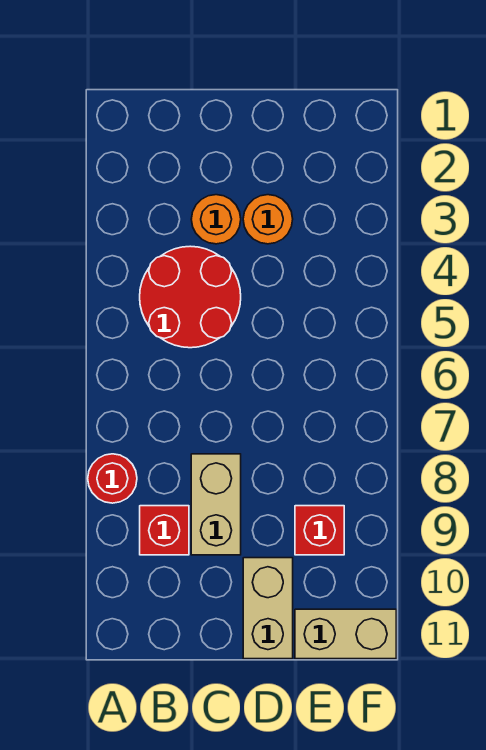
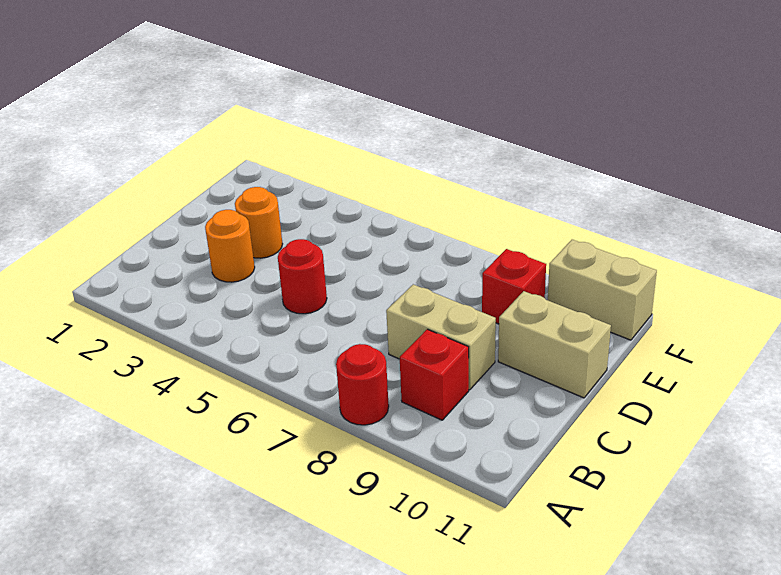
red 2x2 round brick [140,246,241,348] -> red 1x1 round brick [278,239,327,314]
tan 1x2 brick [295,609,396,659] -> tan 1x2 brick turned to [548,240,657,340]

